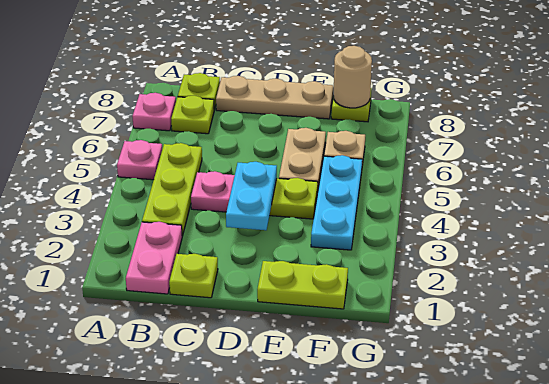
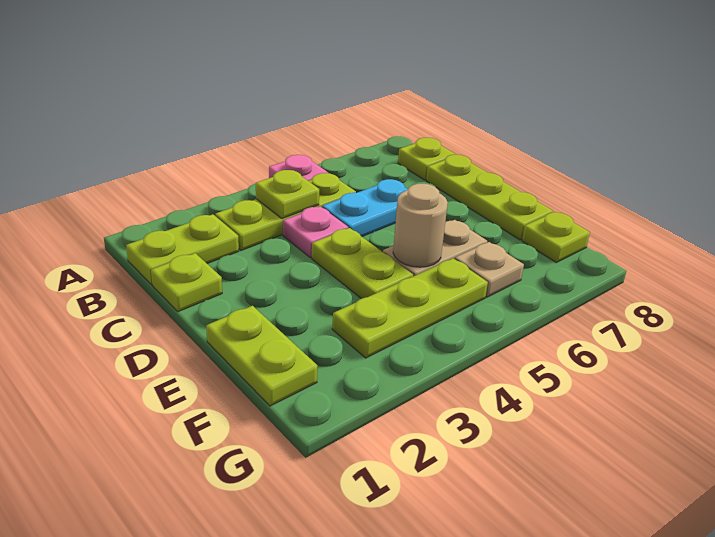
pink 1x1 plate [132,93,176,131] -> none
pink 1x2 plate [126,222,182,294] -> lime 1x2 plate [126,214,239,285]
lime 1x1 plate [171,96,214,134] -> lime 1x1 plate moved to [256,170,319,218]
tan 1x3 plate [216,76,333,119] -> lime 1x3 plate [426,155,553,240]
cyan 1x2 plate [226,162,277,230] -> cyan 1x2 plate moved to [322,179,408,236]
cyan 1x3 plate [311,155,362,250] -> lime 1x3 plate [332,258,488,358]
tan 1x1 round brick [333,46,372,108] -> tan 1x1 round brick moved to [393,184,448,267]

